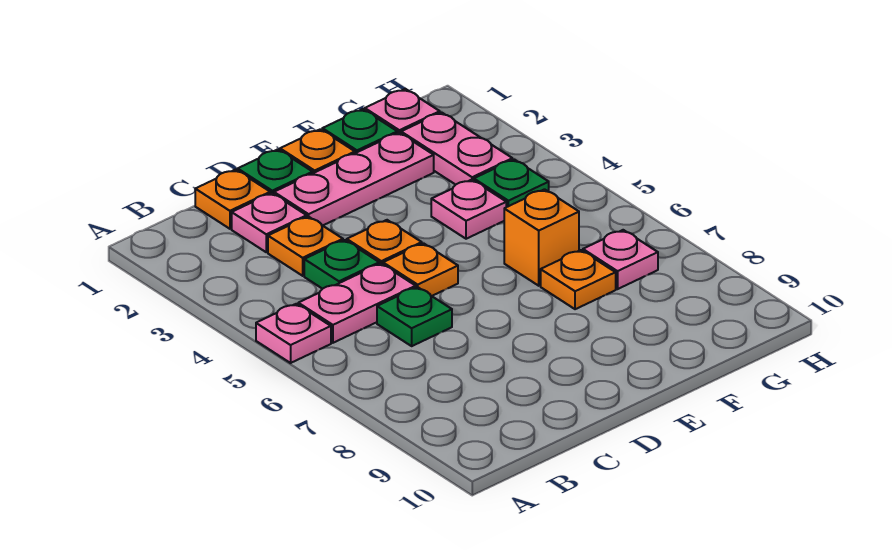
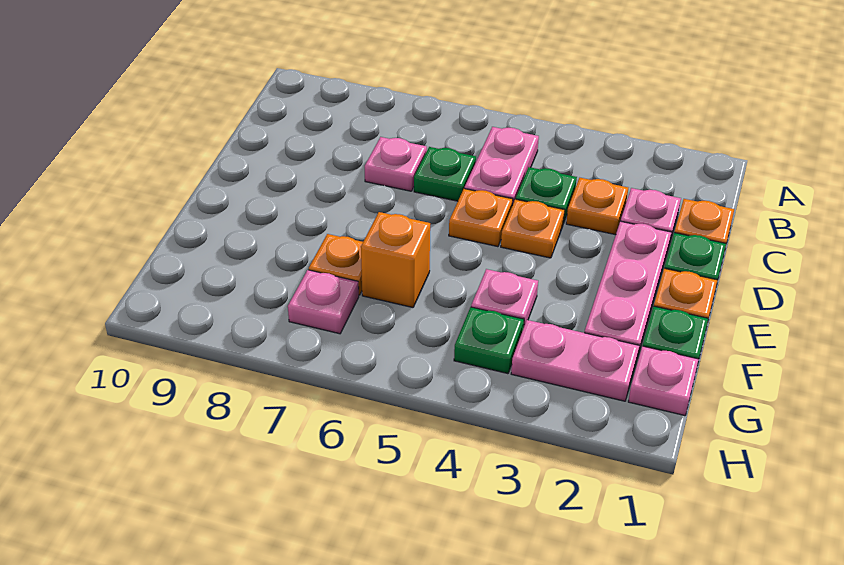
pink 1x1 plate [256,304,331,363] -> pink 1x1 plate moved to [365,137,427,191]

